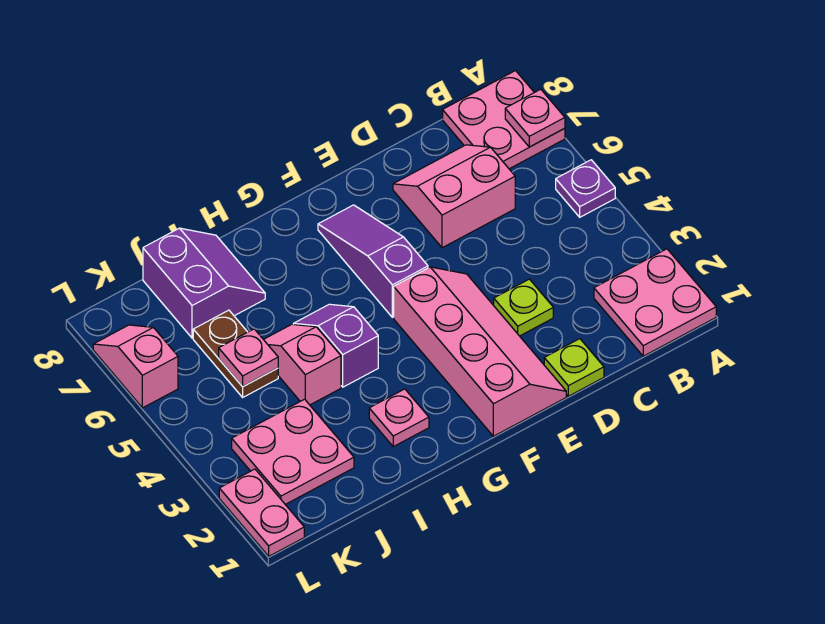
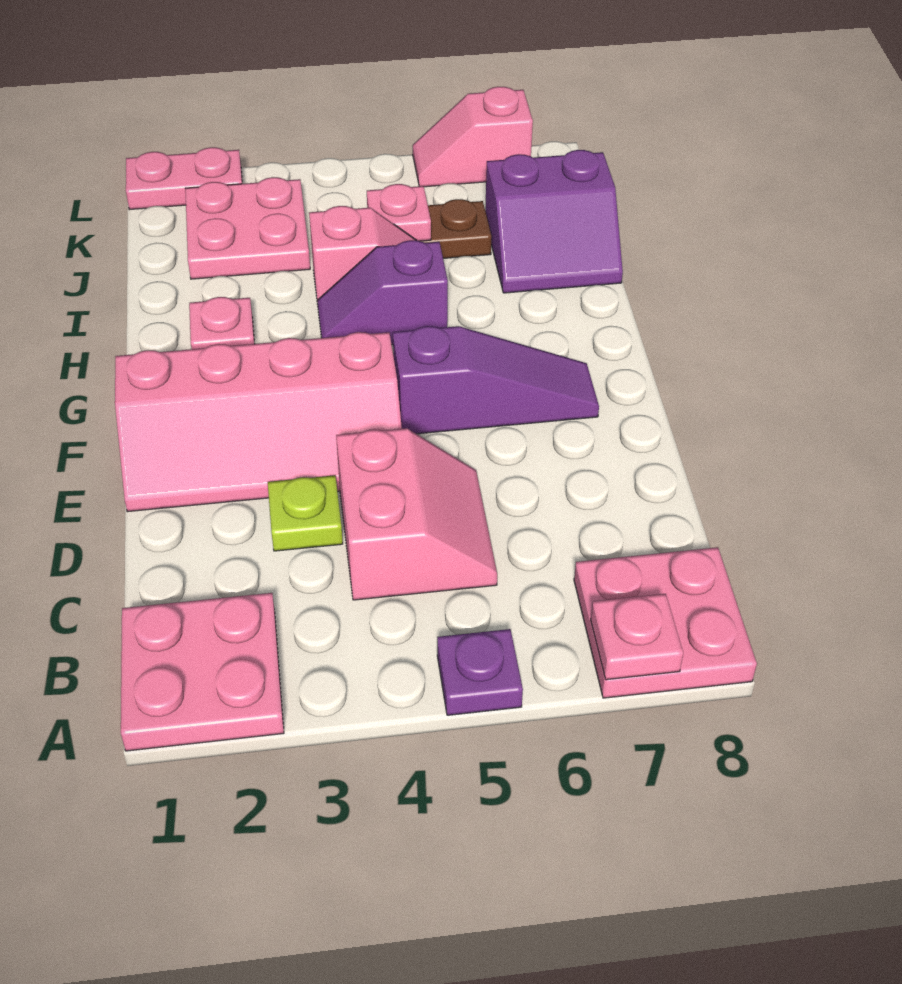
pink 2x2 slope [393,145,515,248] -> pink 2x2 slope moved to [336,428,497,600]
lime 1x1 plate [544,339,604,396] -> none
purple 1x2 slope [293,304,378,387] -> purple 1x2 slope turned to [317,240,448,345]
pink 1x2 slope [93,325,178,408] -> pink 1x2 slope turned to [413,87,533,187]

